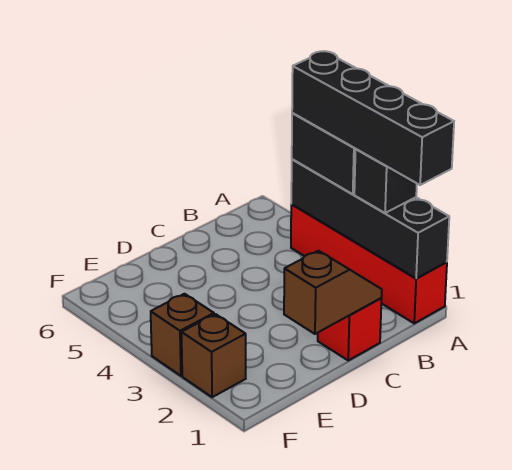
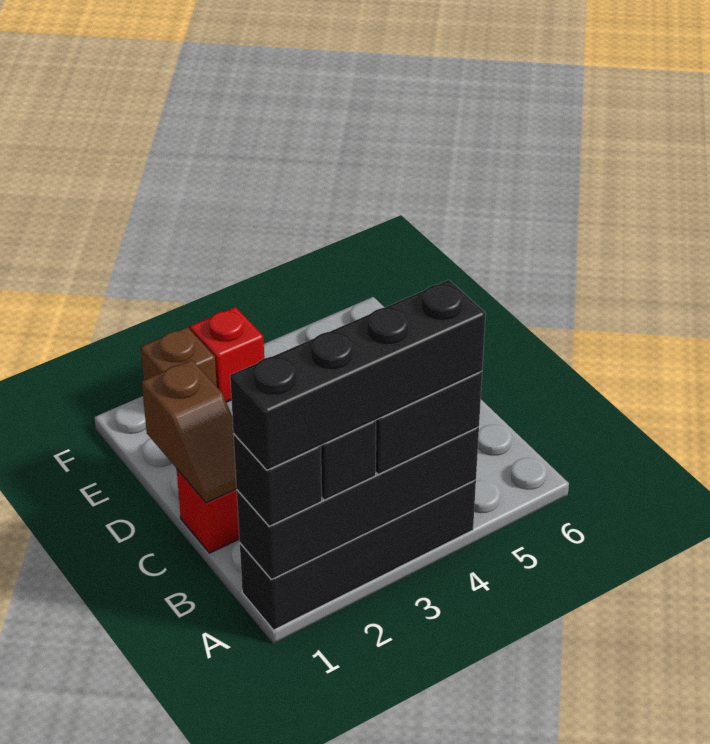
red 1x4 brick [291,204,447,323] -> black 1x4 brick [240,480,476,630]
none -> black 1x1 brick [233,434,322,526]
brown 1x1 brick [151,294,214,376] -> red 1x1 brick [190,307,264,402]

